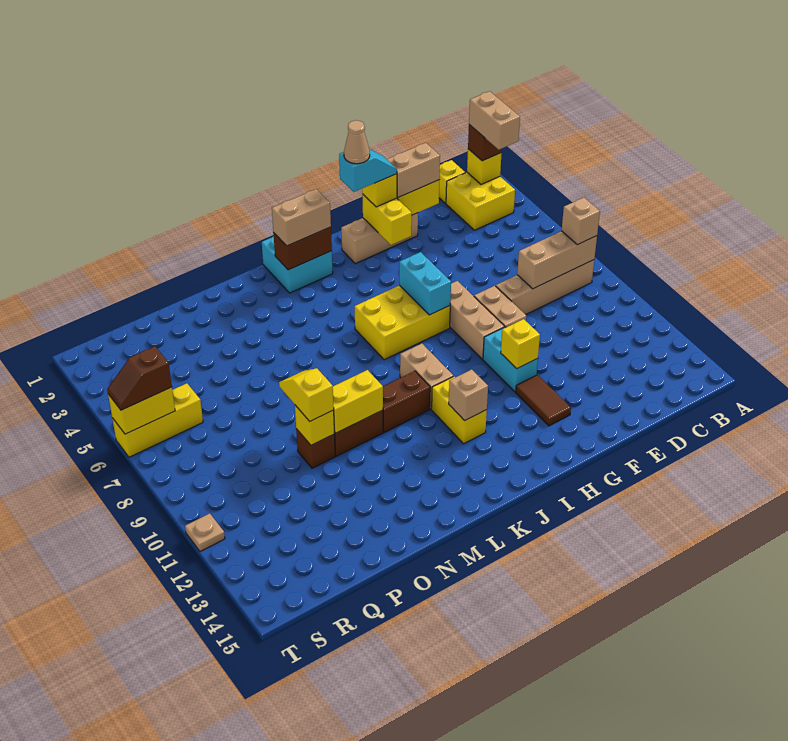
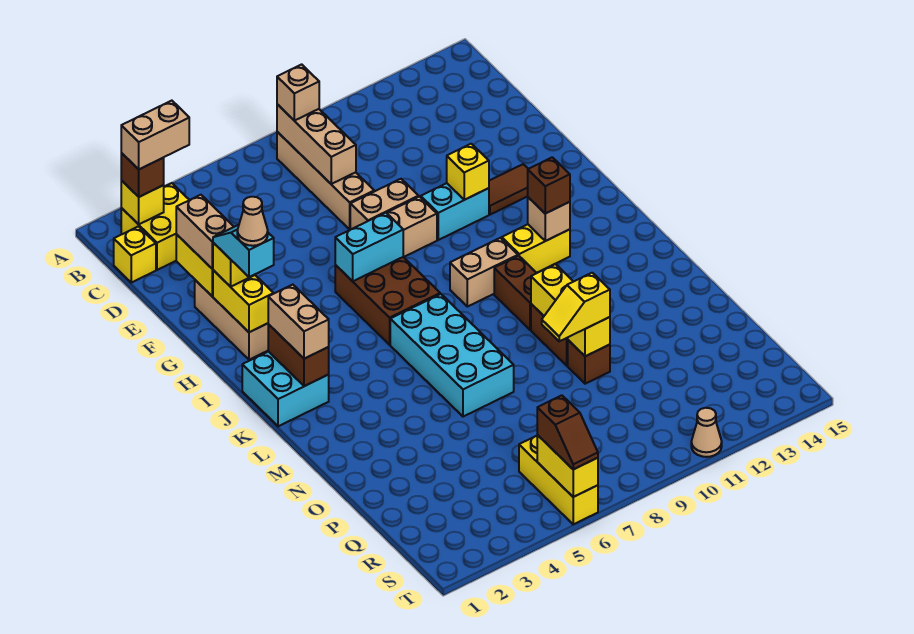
yellow 1x2 brick [363,195,412,245] -> yellow 1x2 brick turned to [213,270,274,332]
yellow 2x3 brick [355,285,450,360] -> brown 2x3 brick [335,257,440,345]
none -> brown 1x1 brick [528,157,570,214]
none -> cyan 2x4 brick [390,294,514,417]
tan 1x1 plate [185,513,225,551] -> tan 1x1 cone [691,408,722,457]

